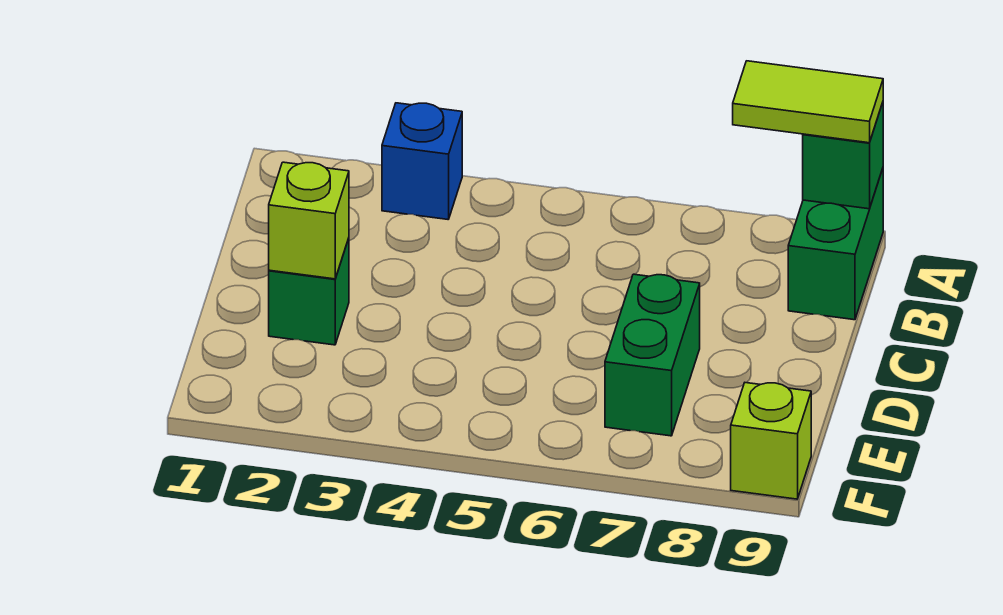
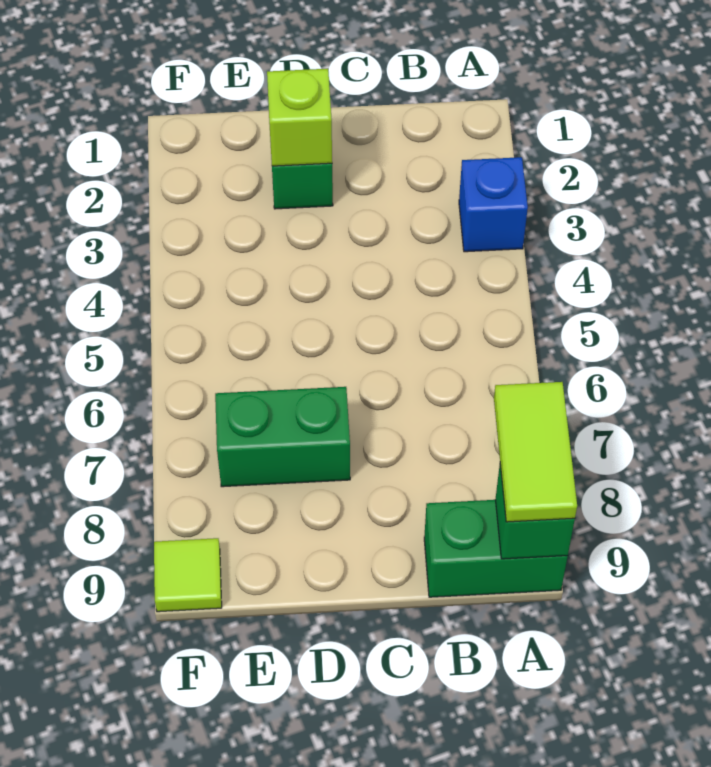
lime 1x1 brick [731,383,811,499] -> lime 1x1 tile [154,538,222,612]

